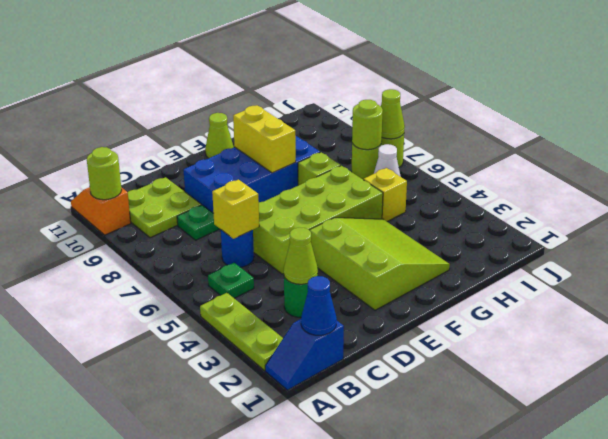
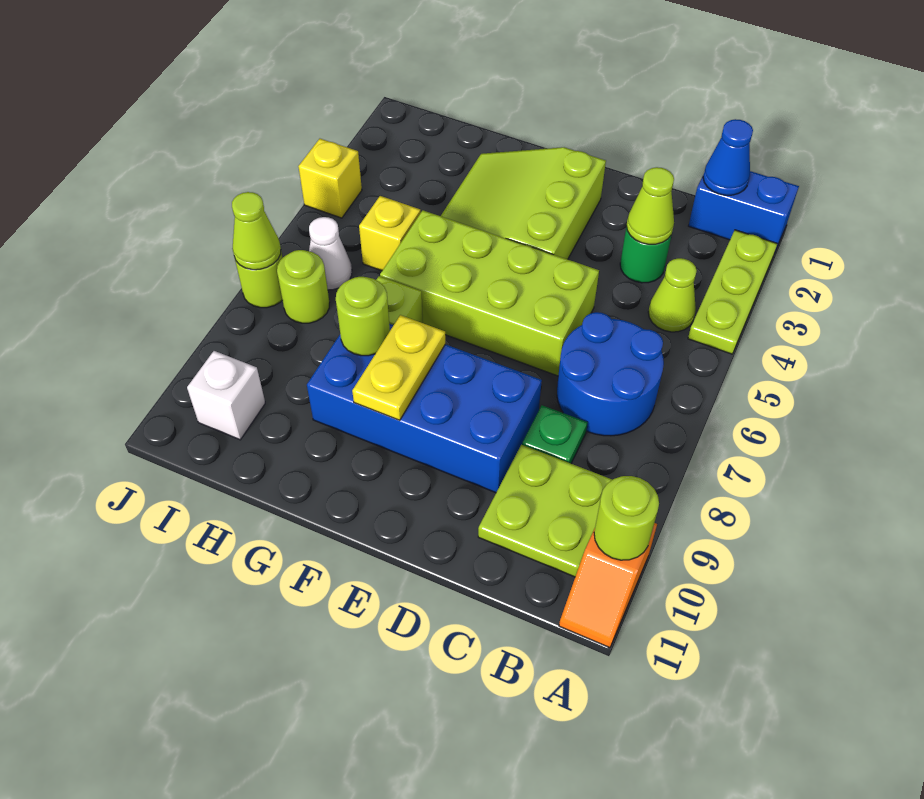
blue 1x2 slope [265,319,344,390] -> blue 1x2 brick [689,171,799,251]
green 1x1 plate [208,263,254,298] -> none
blue 1x1 round brick [221,230,254,267] -> blue 2x2 round brick [557,312,664,436]
yellow 1x1 brick [212,180,259,239] -> yellow 1x1 brick moved to [298,139,362,218]
yellow 1x2 brick [233,106,296,173] -> yellow 1x2 plate [352,315,445,420]
lime 1x1 cone [205,113,234,158] -> lime 1x1 cone moved to [648,258,697,332]
lime 1x1 round brick [352,100,383,150] -> lime 1x1 round brick moved to [336,277,390,356]
none -> white 1x1 brick [187,351,265,440]

